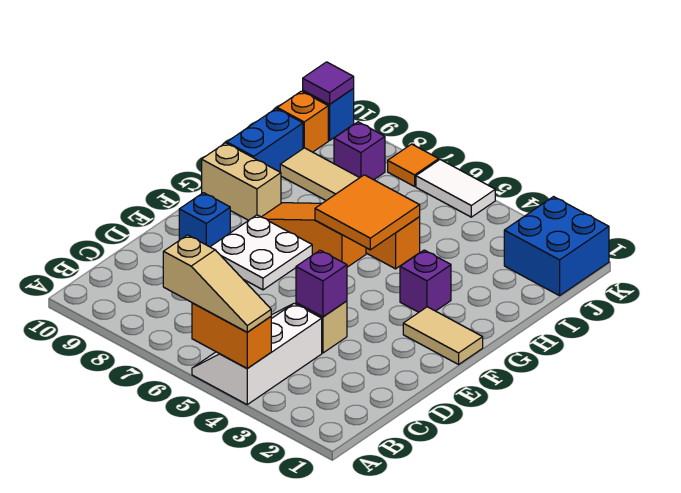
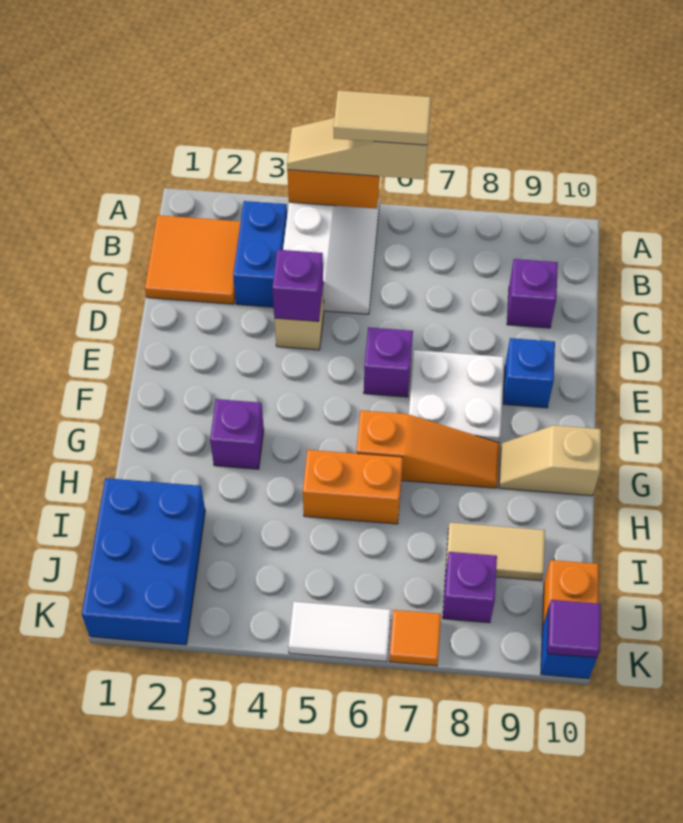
none -> purple 1x1 brick [507,259,558,328]
none -> purple 1x1 brick [364,327,413,397]
tan 1x2 tile [403,307,483,364] -> tan 1x2 tile moved to [334,90,431,145]
orange 2x2 tile [315,175,420,250] -> orange 2x2 tile moved to [145,215,241,304]
tan 1x2 brick [202,143,281,220] -> tan 1x2 slope [499,425,601,496]
blue 1x2 brick [227,109,303,172] -> blue 1x2 brick moved to [233,201,287,307]
blue 2x2 brick [504,197,609,296] -> blue 2x3 brick [82,478,205,645]

